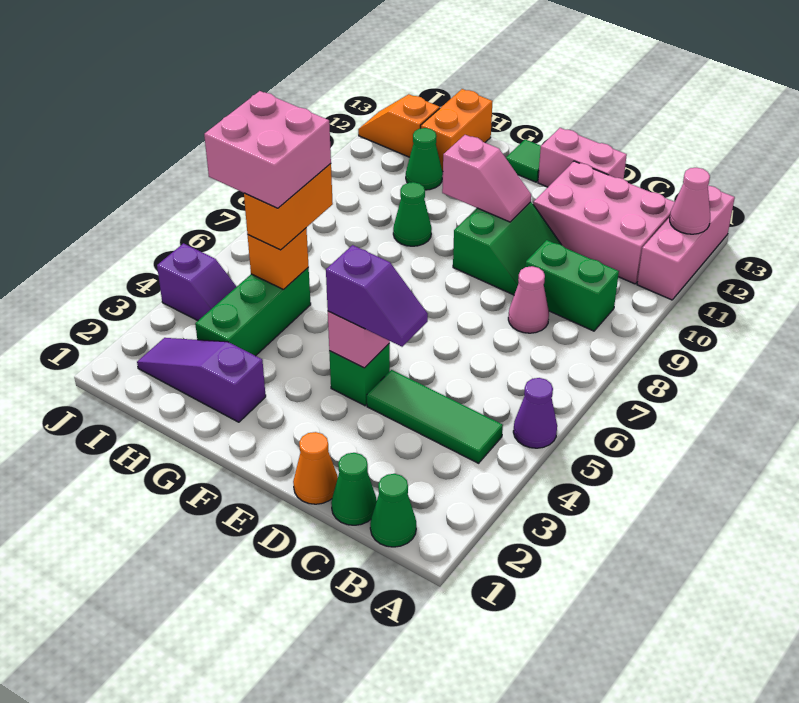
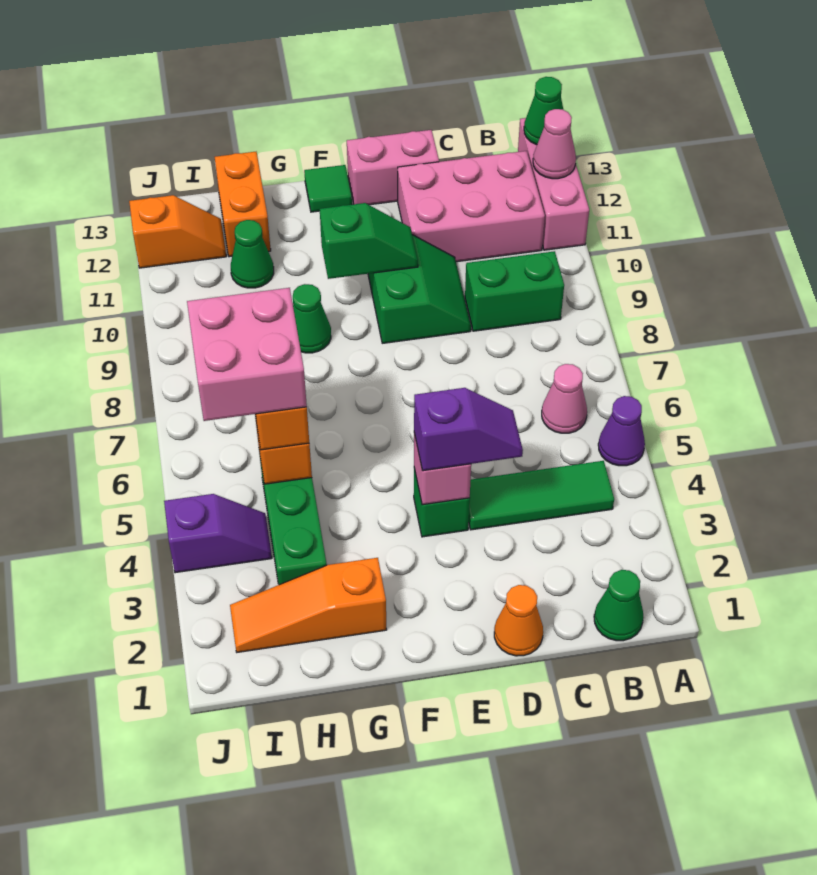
green 1x1 cone [331,453,377,525] -> green 1x1 cone moved to [524,77,563,145]
pink 1x1 cone [508,266,549,333] -> pink 1x1 cone moved to [542,364,587,433]
pink 1x2 slope [442,135,531,222] -> green 1x2 slope [320,203,418,279]
purple 1x3 slope [137,338,266,422] -> orange 1x3 slope [230,558,387,652]
orange 1x2 slope [358,94,440,157] -> orange 1x2 slope turned to [129,195,226,268]

